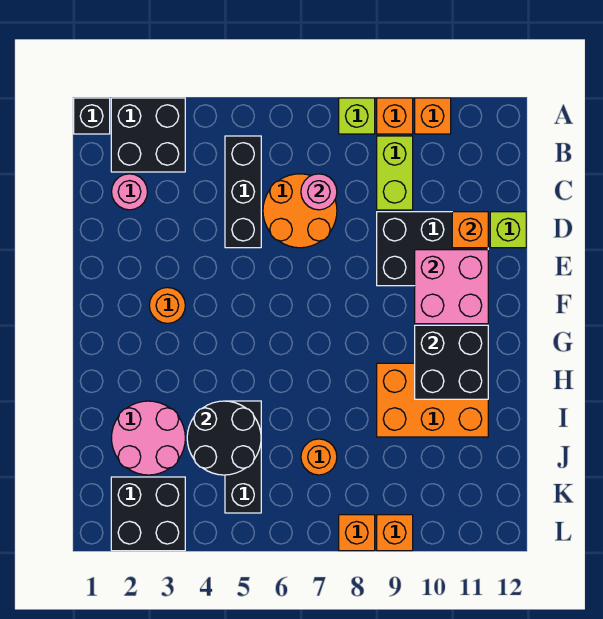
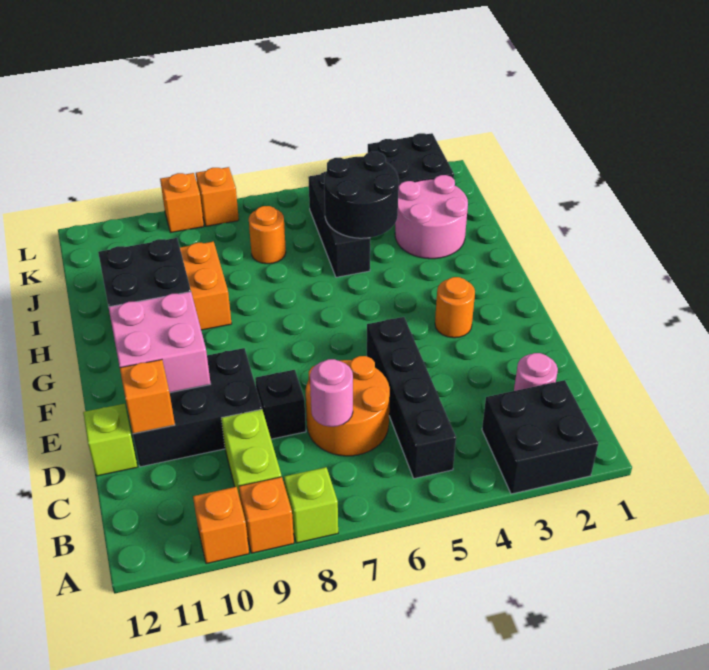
black 1x1 brick [74,98,110,134] -> black 1x1 brick moved to [255,370,306,439]
black 1x3 brick [225,136,261,248] -> black 1x4 brick [367,317,456,478]

